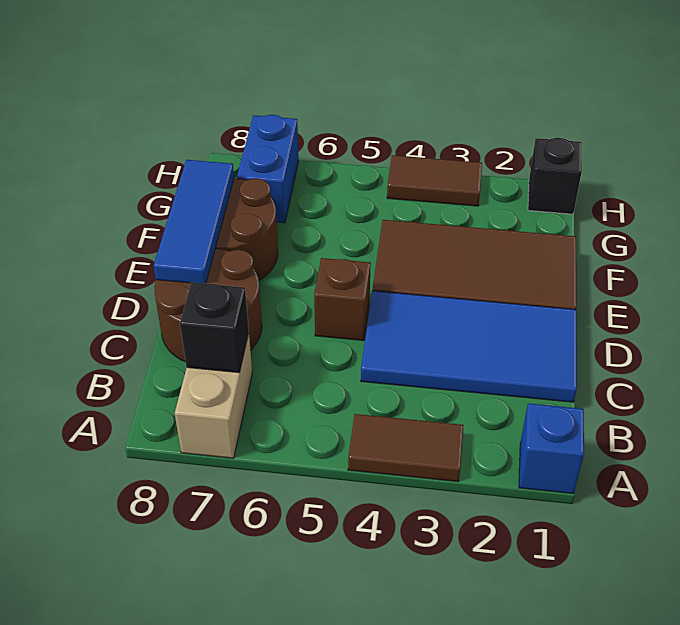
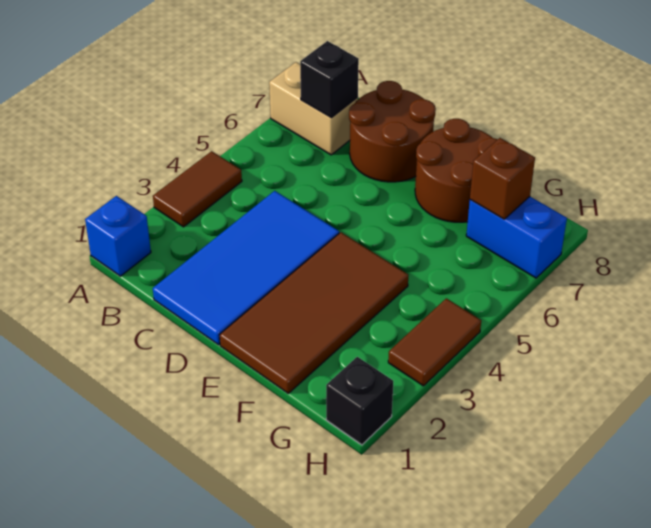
brown 1x1 brick [314,258,371,341] -> brown 1x1 brick moved to [470,138,535,219]
blue 1x3 tile [154,160,234,284] -> none

